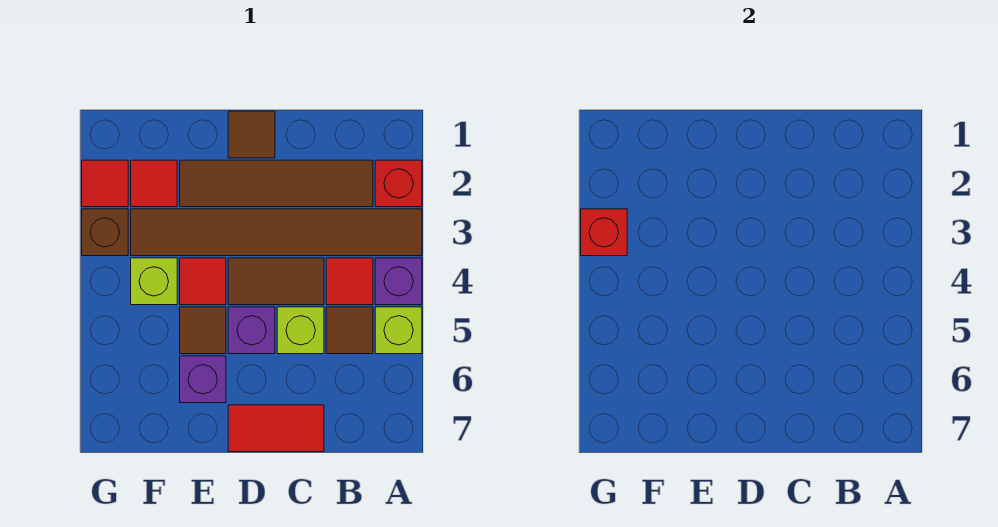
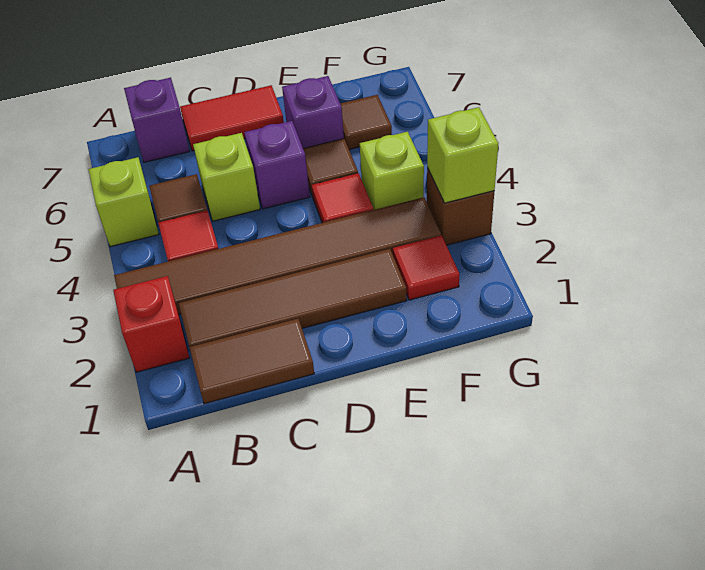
purple 1x1 brick [375,258,422,305] -> purple 1x1 brick moved to [124,78,189,162]
brown 1x2 tile [228,258,324,305] -> brown 1x2 tile moved to [189,319,314,404]
brown 1x1 tile [228,111,275,158] -> brown 1x1 tile moved to [340,95,392,150]
red 1x1 tile [82,160,128,207] -> none
red 1x1 brick [581,209,627,256] -> lime 1x1 brick [427,107,498,203]

